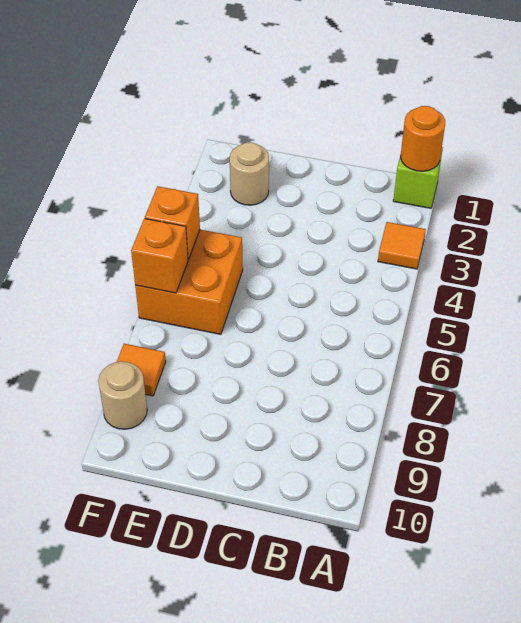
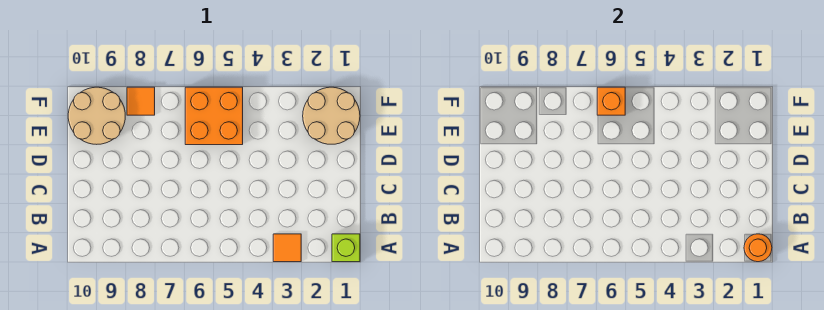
tan 1x1 round brick [230,143,269,205] -> tan 2x2 round brick [303,87,360,144]
orange 1x1 brick [145,186,200,260] -> none
tan 1x1 round brick [98,361,147,429] -> tan 2x2 round brick [68,87,125,144]

